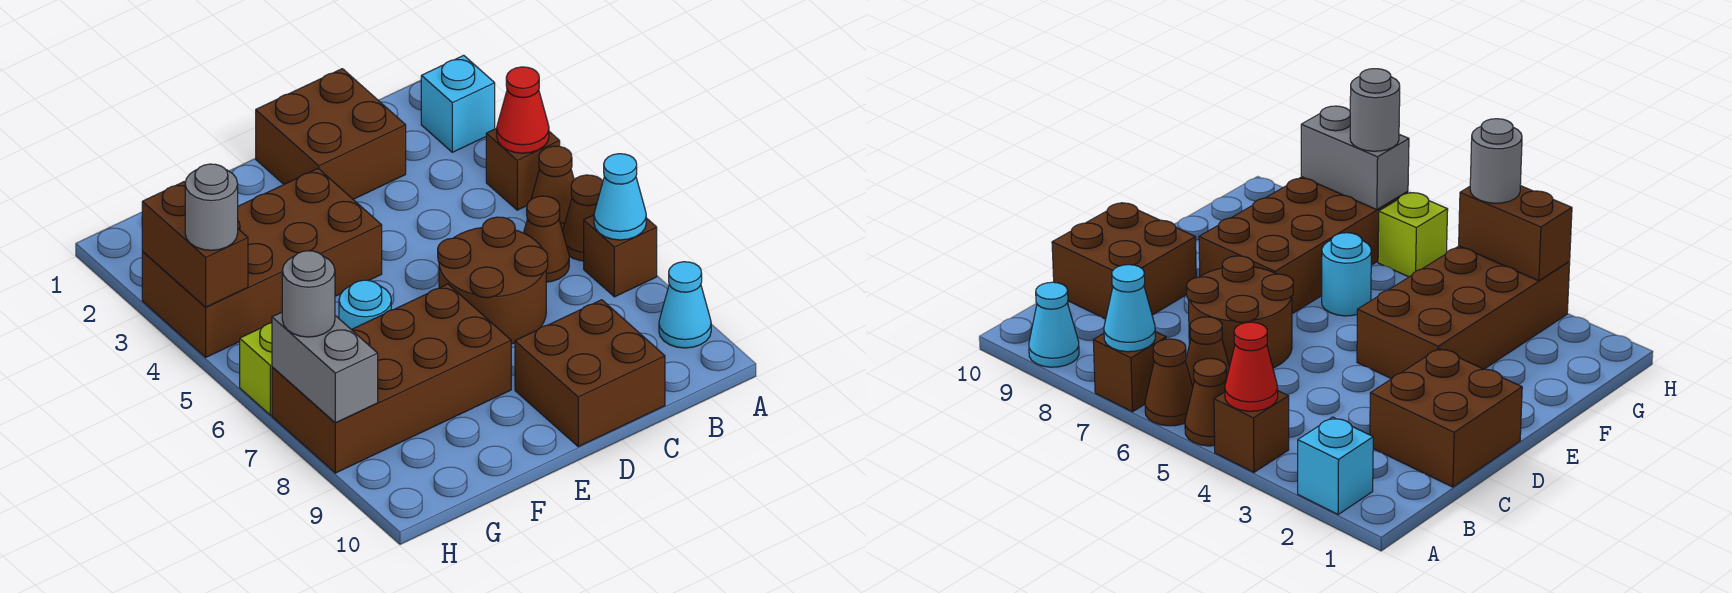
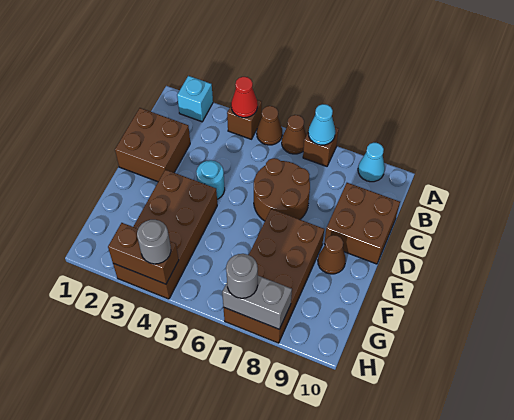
brown 1x1 cone [524,196,569,282] -> brown 1x1 cone moved to [318,235,346,274]
cyan 1x1 round brick [339,280,391,330] -> cyan 1x1 round brick moved to [196,160,225,199]
lime 1x1 brick [240,323,272,415] -> none

